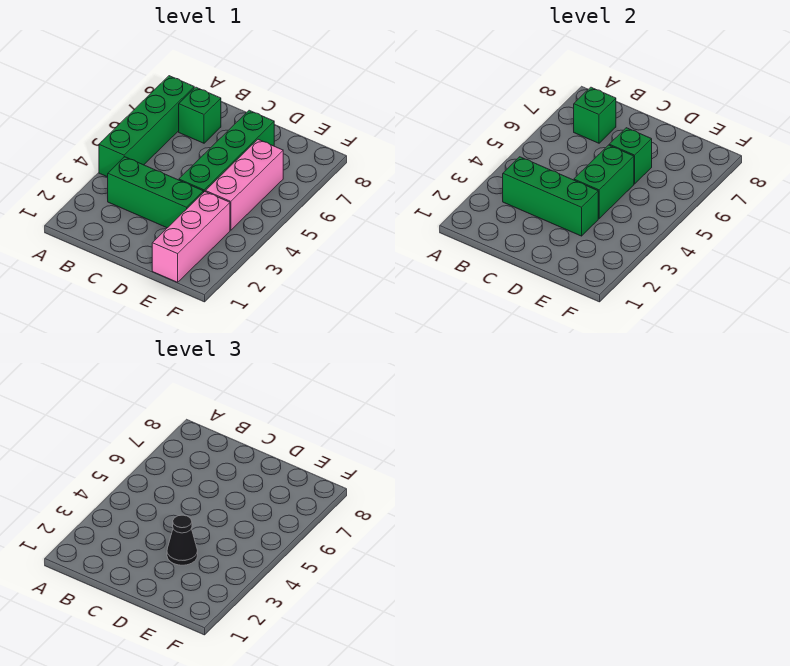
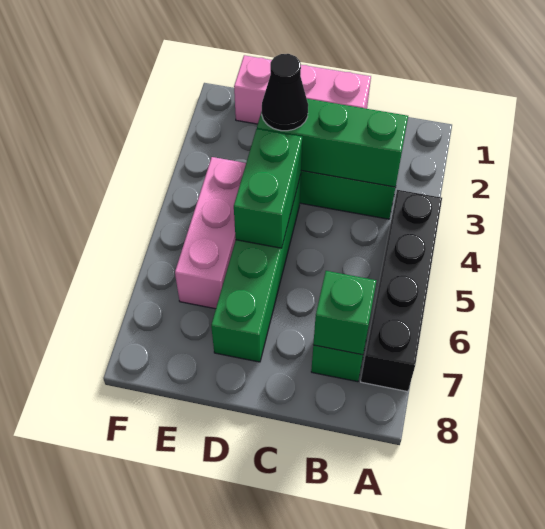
green 1x4 brick [99,76,194,177] -> black 1x4 brick [361,190,442,392]
green 1x1 brick [609,128,652,184] -> none
pink 1x3 brick [152,192,230,282] -> pink 1x3 brick turned to [234,55,371,124]

